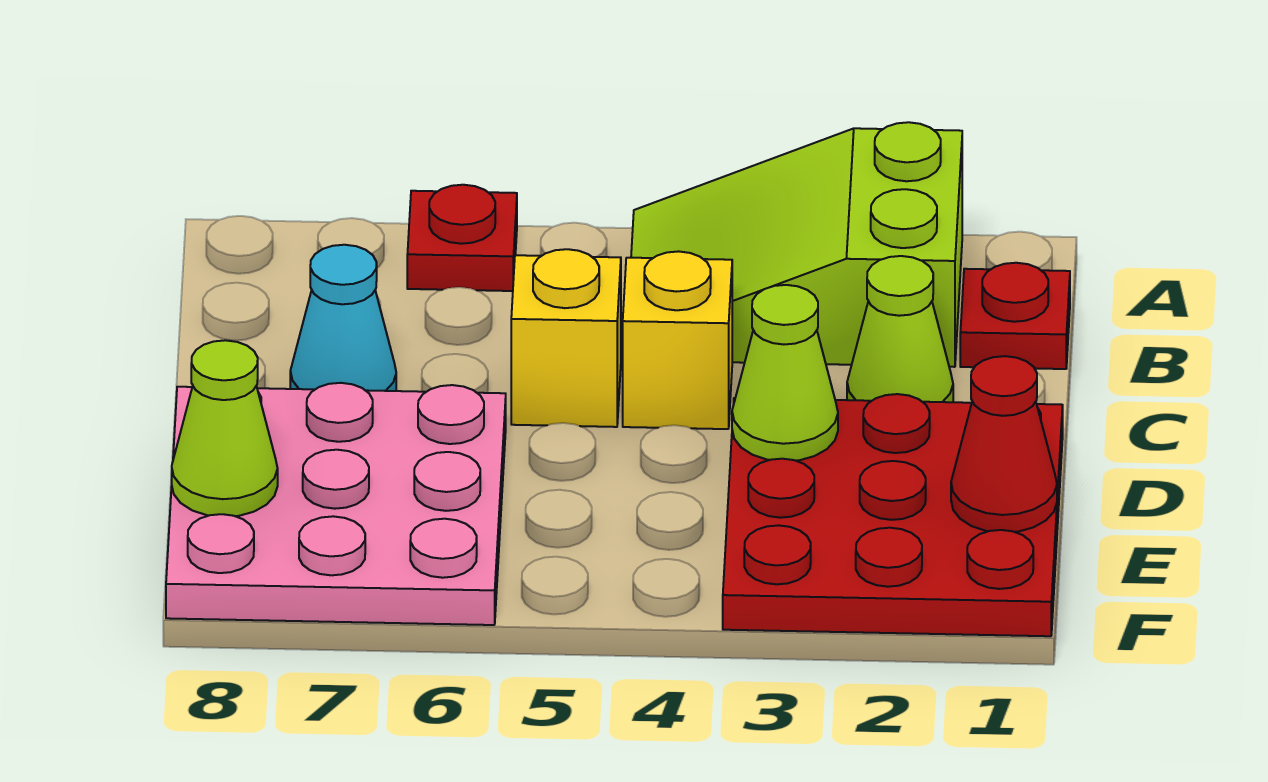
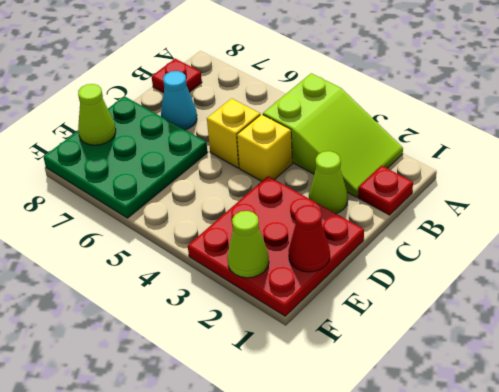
lime 2x3 slope [631,122,962,367] -> lime 2x3 slope turned to [263,73,403,197]
red 1x1 plate [407,185,517,291] -> red 1x1 plate moved to [151,59,202,93]
lime 1x1 cone [732,285,838,461] -> lime 1x1 cone moved to [227,211,269,278]
pink 3x3 plate [166,383,506,625] -> green 3x3 plate [44,96,208,218]

